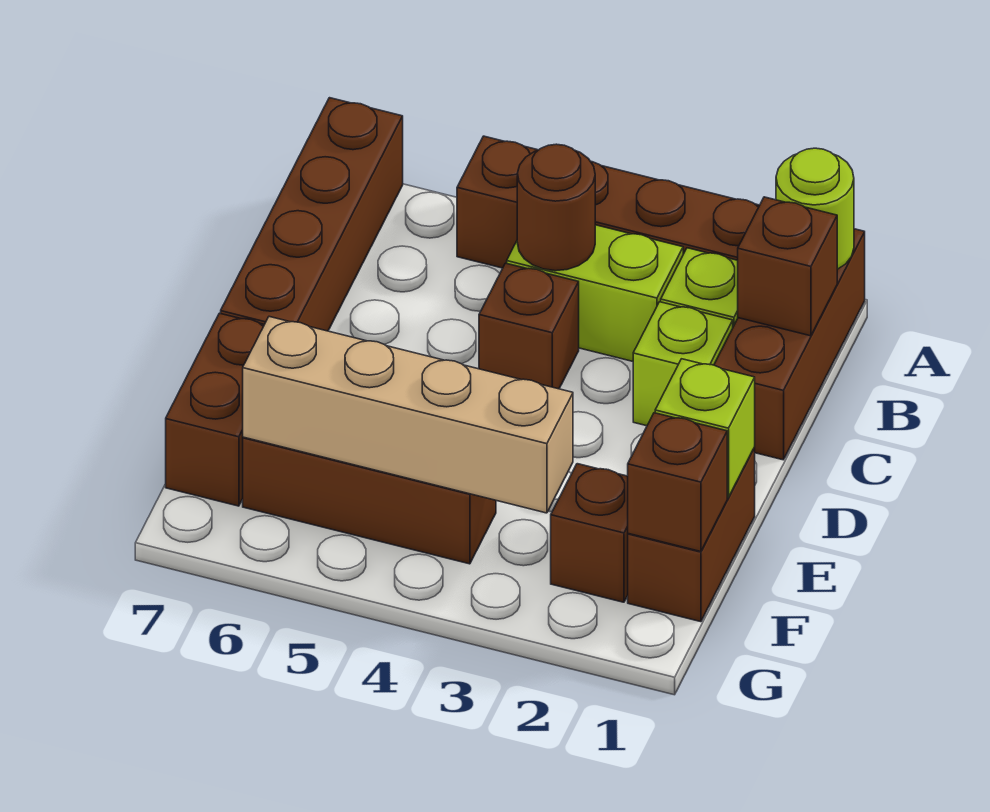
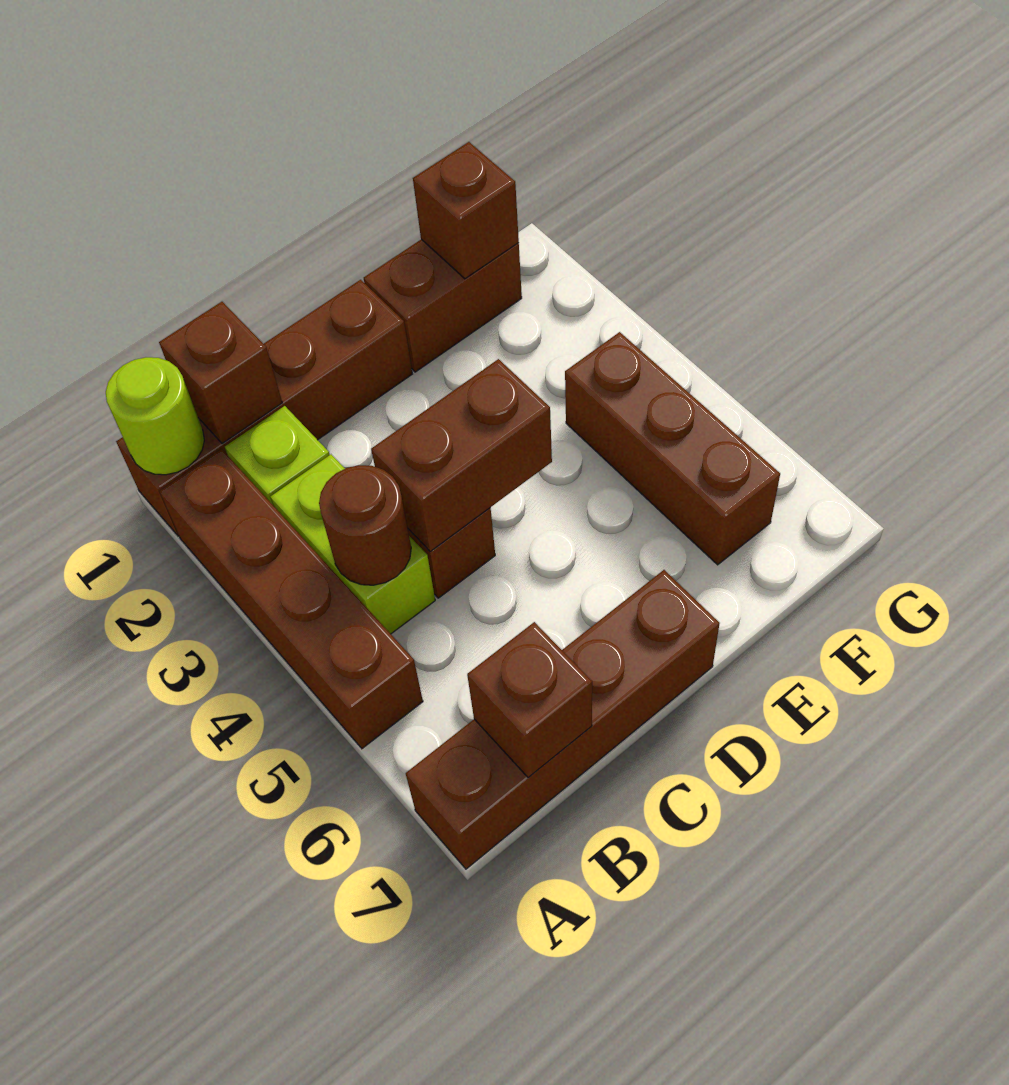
brown 1x3 brick [714,229,865,460] -> brown 1x4 brick [116,280,412,536]
lime 1x1 brick [633,302,733,426] -> none
lime 1x1 brick [655,359,755,498] -> none
brown 1x2 brick [166,313,264,506] -> brown 1x2 brick moved to [371,359,552,551]
brown 1x1 brick [551,464,628,602] -> brown 1x1 brick moved to [467,622,592,778]
tan 1x4 brick [243,317,573,513] -> none

